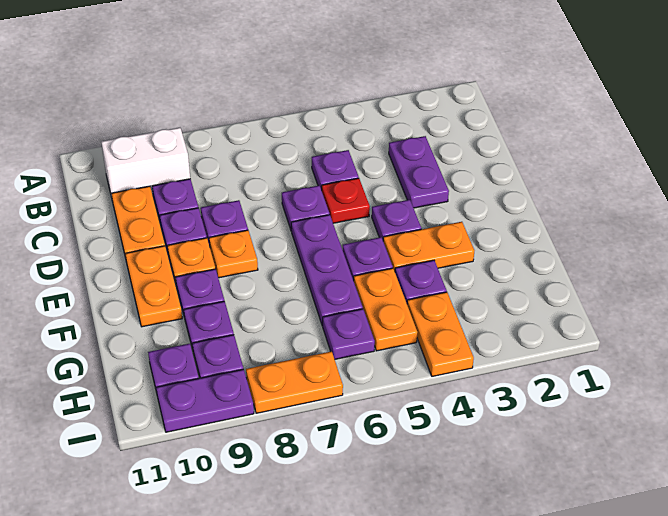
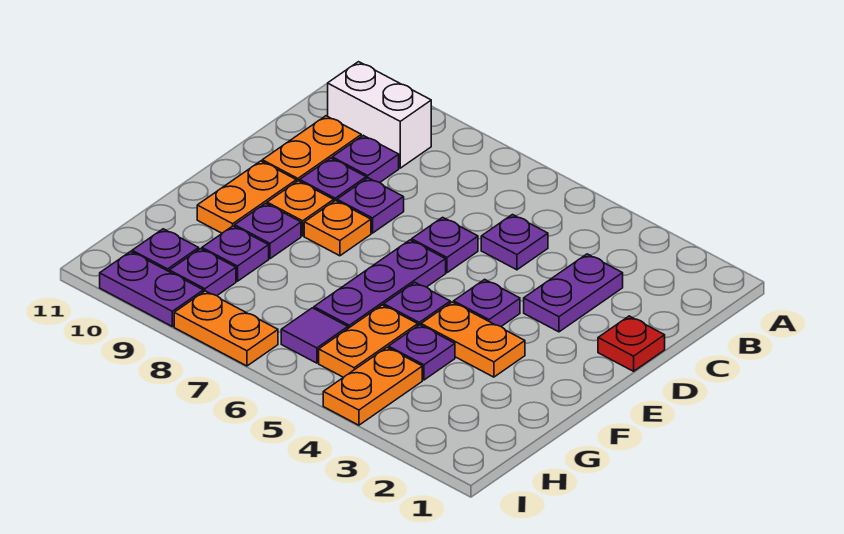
red 1x1 plate [322,178,370,223] -> red 1x1 plate moved to [598,316,665,371]
purple 1x1 plate [323,309,375,359] -> purple 1x1 tile [281,308,348,363]

